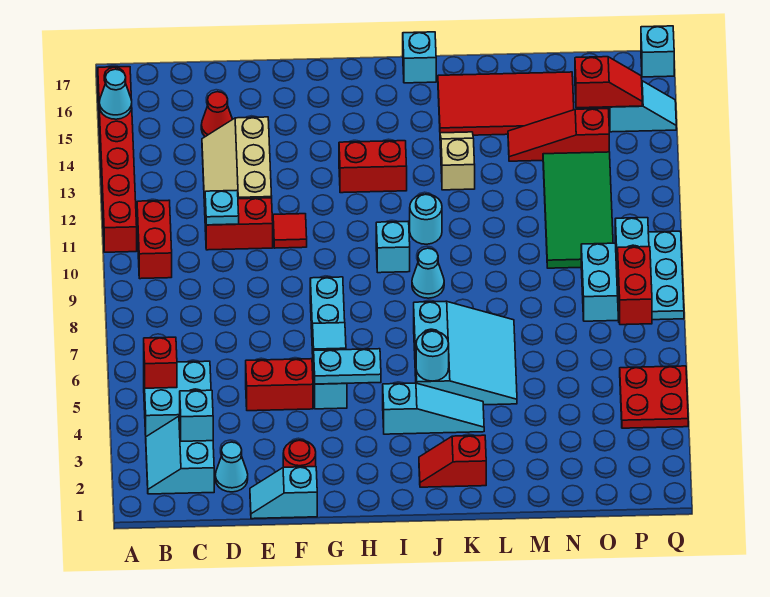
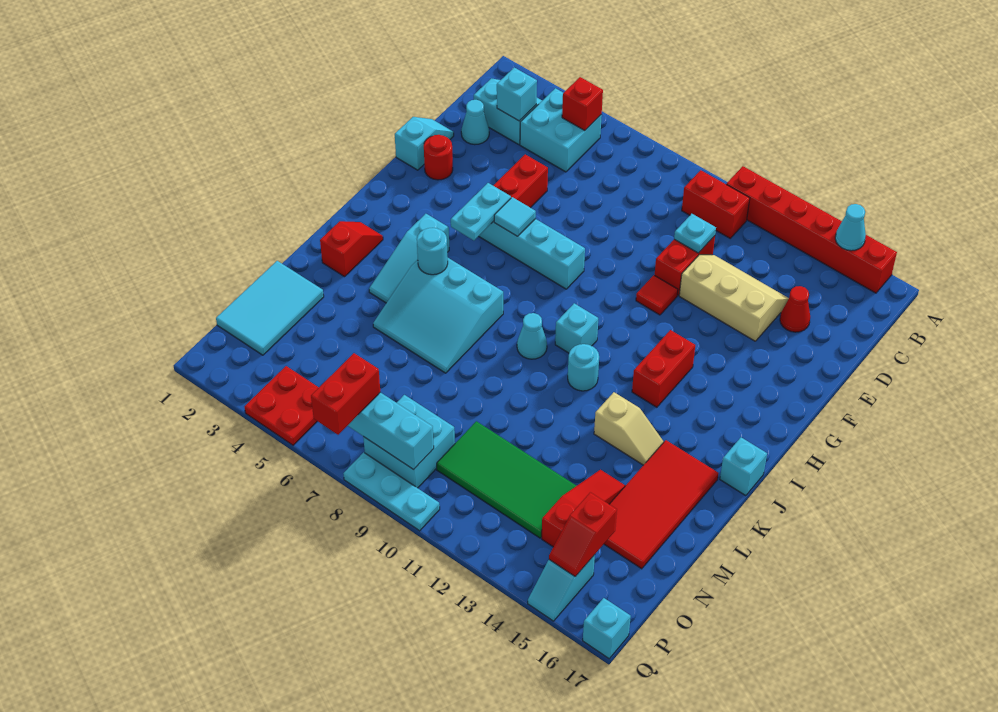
none -> cyan 2x3 tile [216,261,324,355]
red 1x2 brick [618,247,652,325] -> red 1x2 brick turned to [311,353,380,435]

